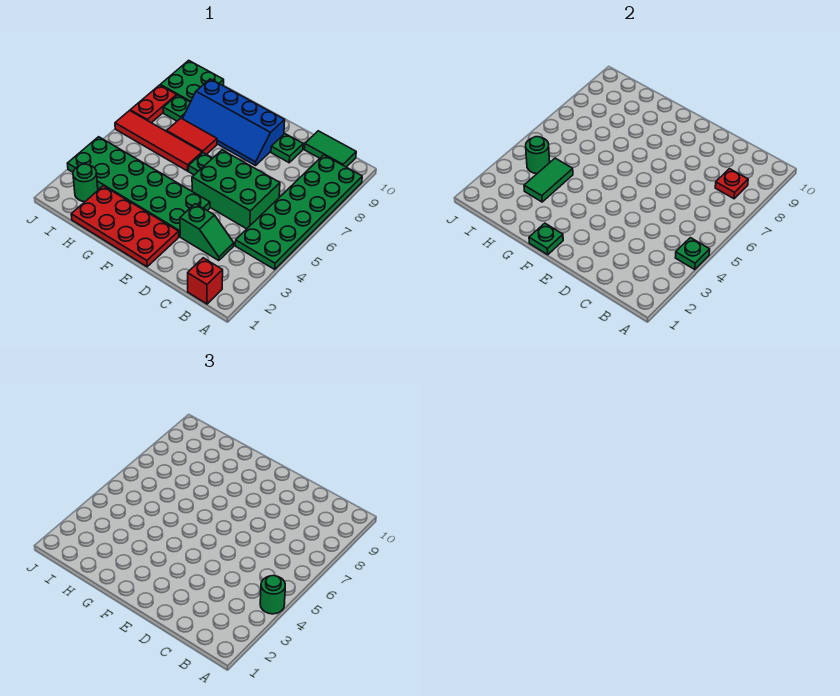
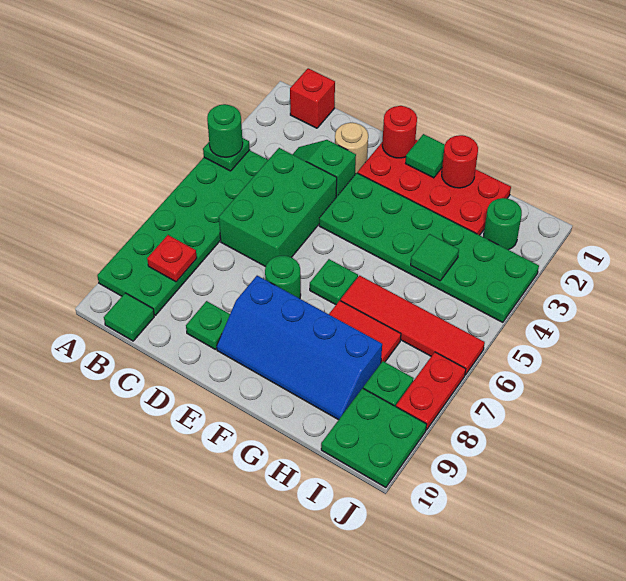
green 1x2 tile [304,131,356,167] -> green 1x1 tile [104,293,154,341]
green 2x3 brick [192,150,280,229] -> green 2x3 brick turned to [219,148,337,267]
none -> tan 1x1 round brick [335,123,368,174]
none -> red 1x1 round brick [382,106,417,158]
blue 2x4 slope [182,79,285,166] -> blue 2x4 slope turned to [217,276,382,420]
green 1x1 plate [529,223,563,255] -> green 1x1 tile [406,134,445,178]
none -> red 1x1 round brick [442,135,478,188]
green 1x2 tile [524,158,573,202] -> green 1x1 tile [411,234,459,281]
green 1x1 round brick [526,137,550,174] -> green 1x1 round brick moved to [265,256,301,298]

